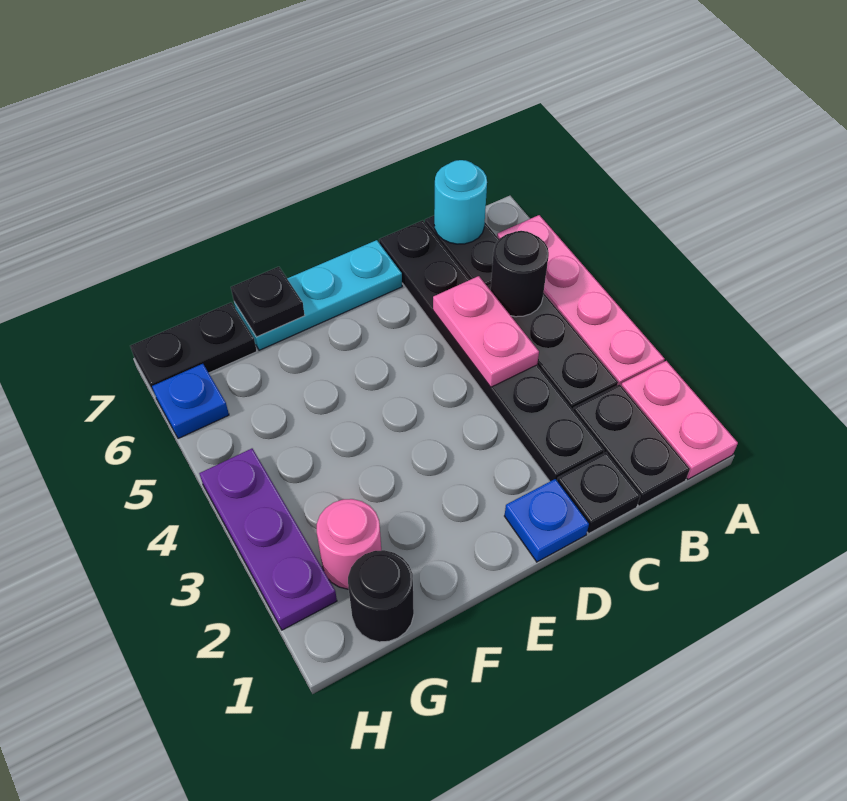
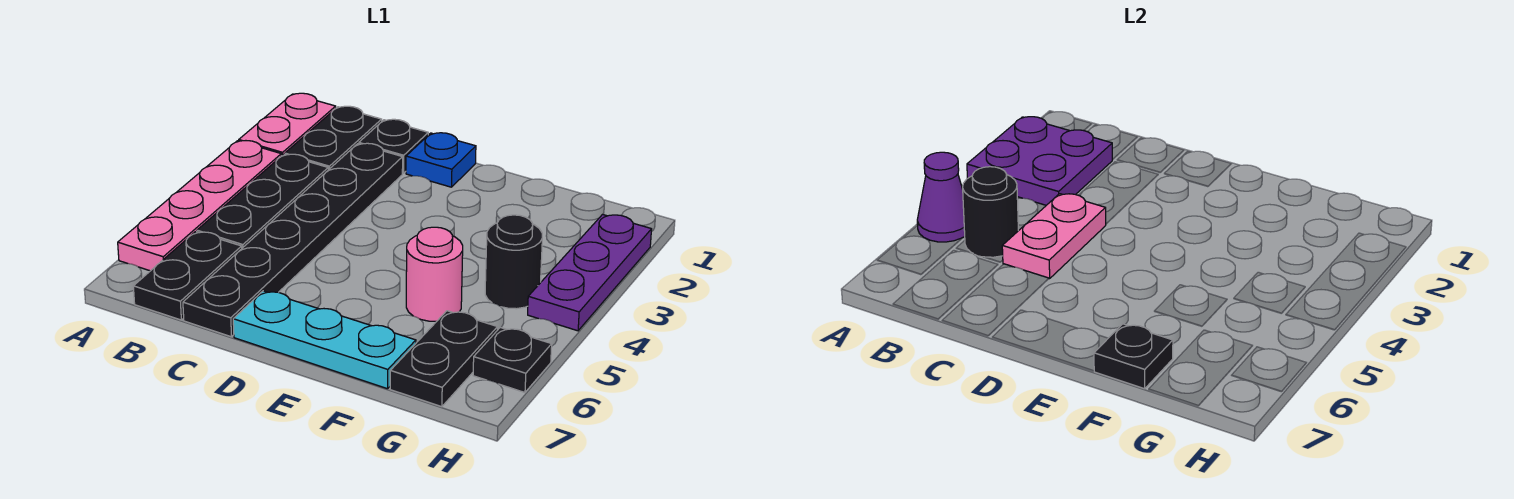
none -> purple 2x2 plate [967,117,1112,205]
none -> purple 1x1 cone [917,152,965,242]
cyan 1x1 round brick [434,160,487,244] -> none
black 1x1 round brick [348,550,414,642] -> black 1x1 round brick moved to [485,215,542,309]
pink 1x1 round brick [317,499,381,589] -> pink 1x1 round brick moved to [406,227,463,321]
black 1x2 plate [130,303,257,397] -> black 1x2 plate turned to [390,311,497,407]
blue 1x1 plate [152,364,229,439] -> black 1x1 plate [473,328,552,392]

